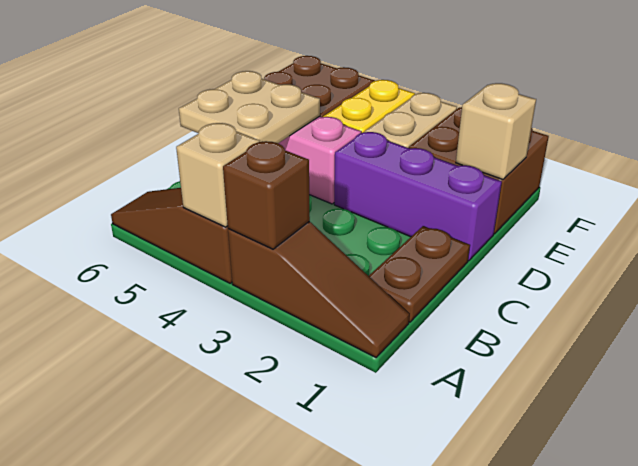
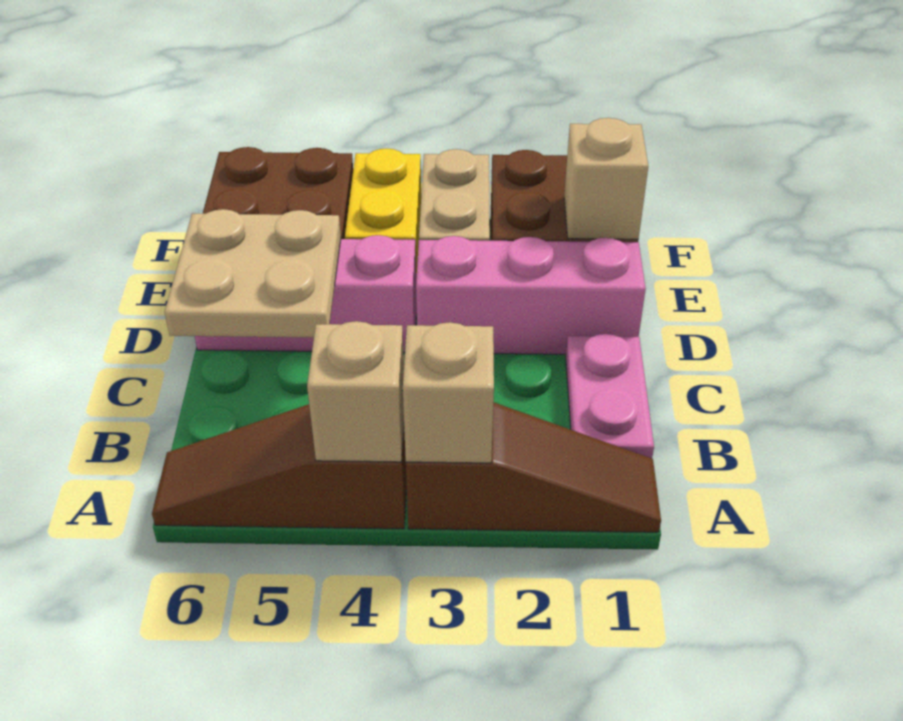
brown 1x1 brick [223,141,310,249] -> tan 1x1 brick [403,322,494,463]
brown 1x2 plate [369,226,470,322] -> pink 1x2 plate [566,334,654,458]
purple 1x3 brick [334,132,502,261] -> pink 1x3 brick [416,236,646,354]

